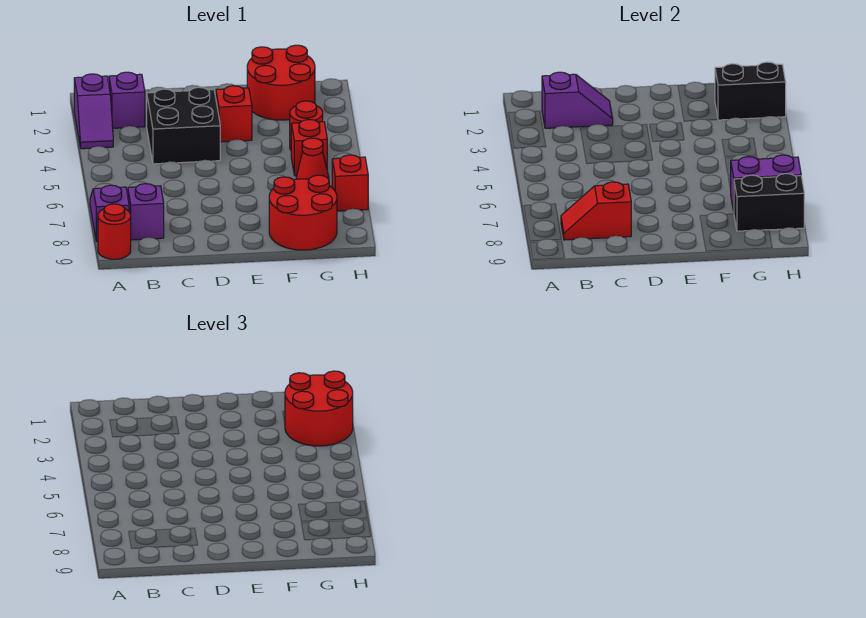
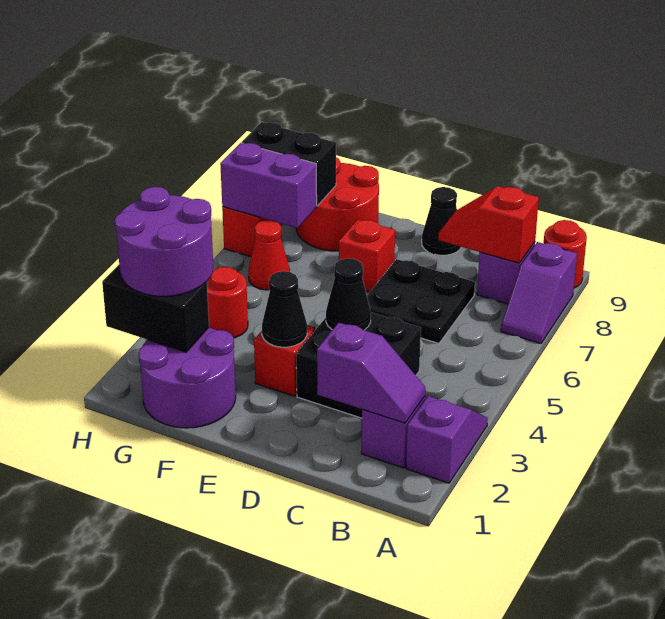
purple 1x2 slope [542,72,613,128] -> purple 1x2 slope turned to [317,322,425,423]
red 1x2 slope [561,182,631,240] -> red 1x2 slope turned to [439,186,539,263]
none -> black 2x2 plate [367,259,475,343]
none -> black 1x1 cone [326,258,371,330]
none -> black 1x1 cone [422,187,461,255]
none -> black 1x1 cone [262,271,307,347]
red 2x2 round brick [247,45,315,120] -> purple 2x2 round brick [139,328,236,428]
red 2x2 round brick [285,371,353,446] -> purple 2x2 round brick [115,187,213,296]
red 1x1 brick [291,120,327,176] -> red 1x1 brick moved to [339,219,395,292]

